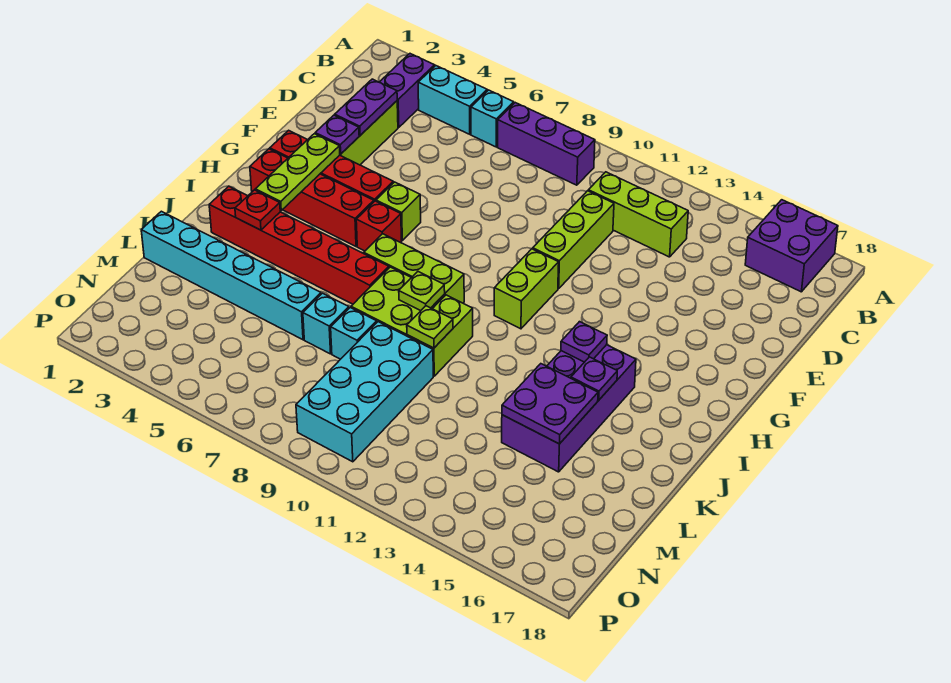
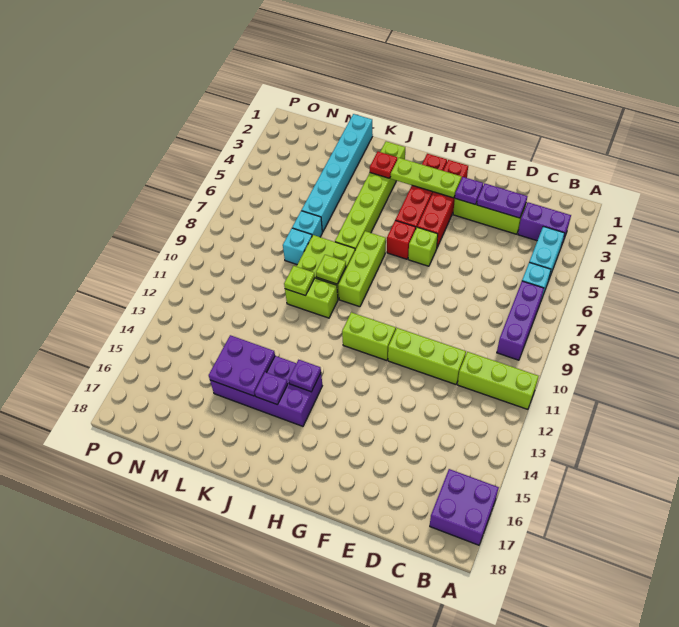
lime 1x3 brick [588,172,688,257] -> lime 1x3 brick turned to [457,352,539,409]
red 1x6 brick [209,186,389,304] -> lime 1x6 brick [335,141,405,250]
cyan 2x4 brick [296,322,433,462] -> none

